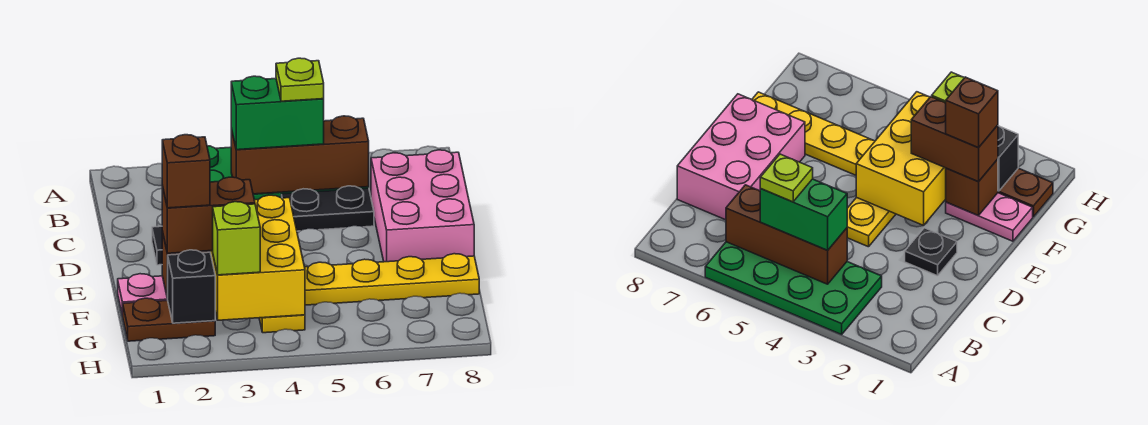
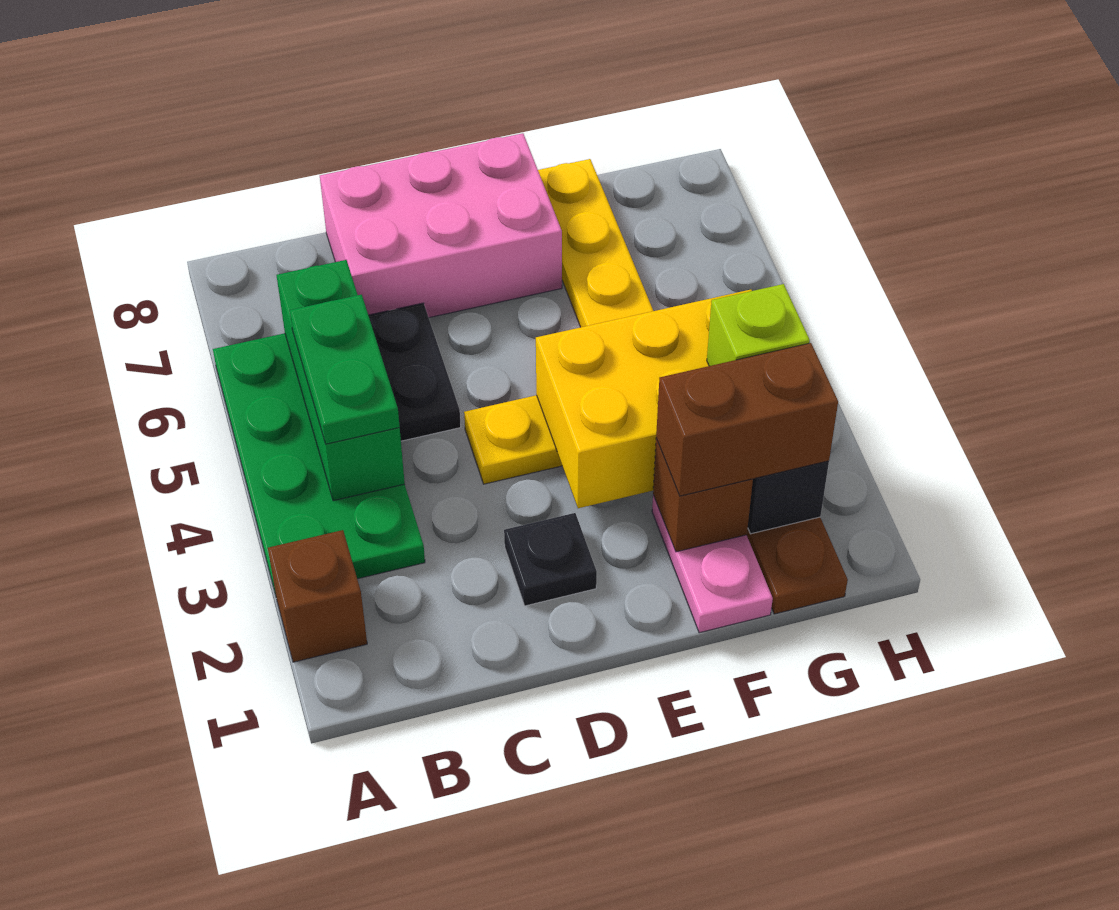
brown 1x3 brick [231,116,369,194] -> green 1x3 brick [277,260,405,501]
green 1x2 brick [231,76,324,150] -> green 1x2 plate [290,295,400,444]
lime 1x1 plate [276,58,324,101] -> none
brown 1x2 brick [162,177,255,253] -> brown 1x2 brick turned to [656,343,838,496]
brown 1x1 brick [162,135,210,208] -> brown 1x1 brick moved to [268,530,367,662]

